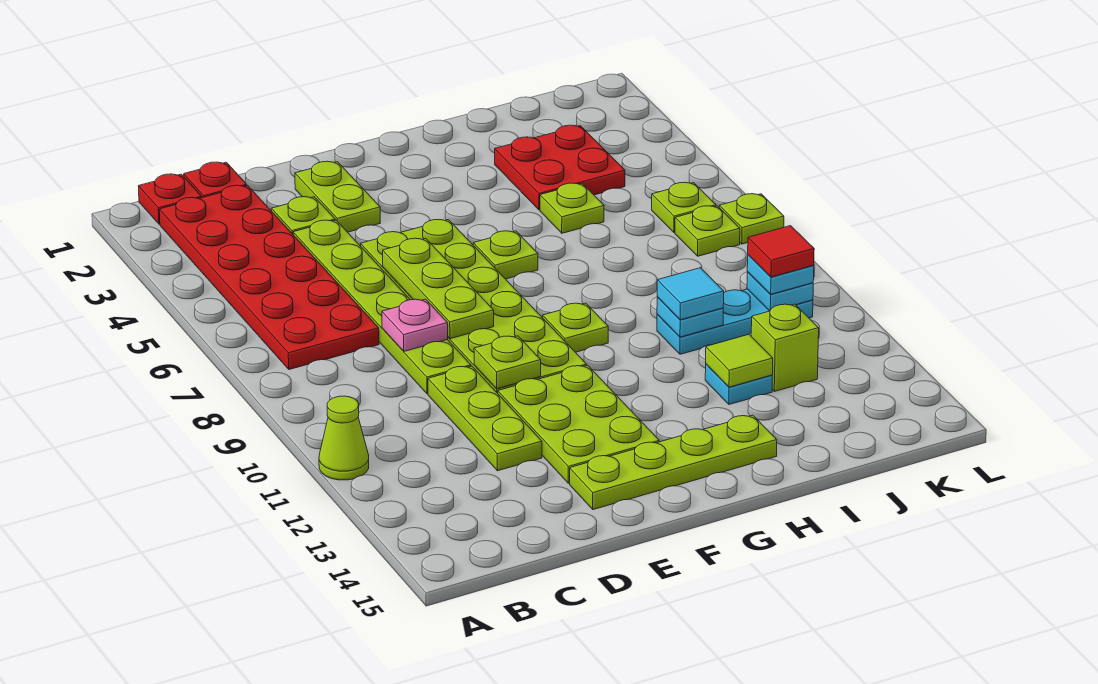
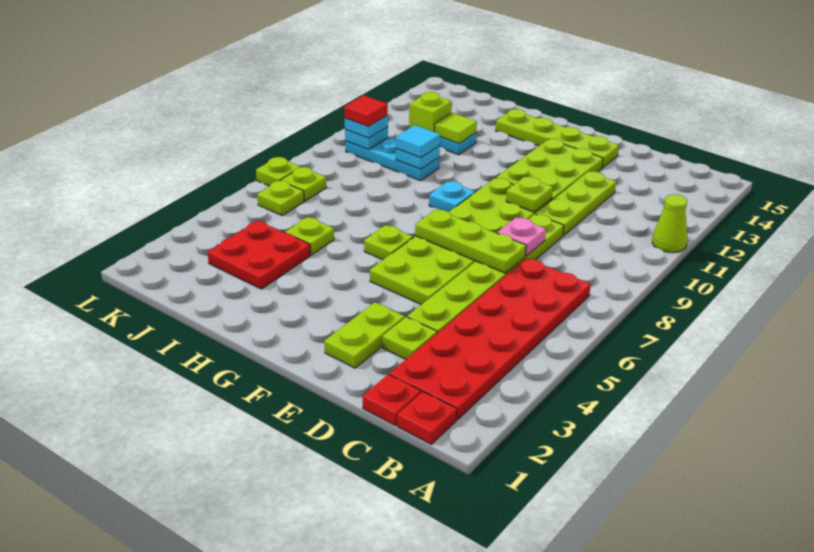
lime 1x3 plate [383,238,494,339] -> lime 1x3 plate turned to [415,209,526,273]
lime 1x1 plate [543,303,608,352] -> cyan 1x1 plate [429,181,475,212]

